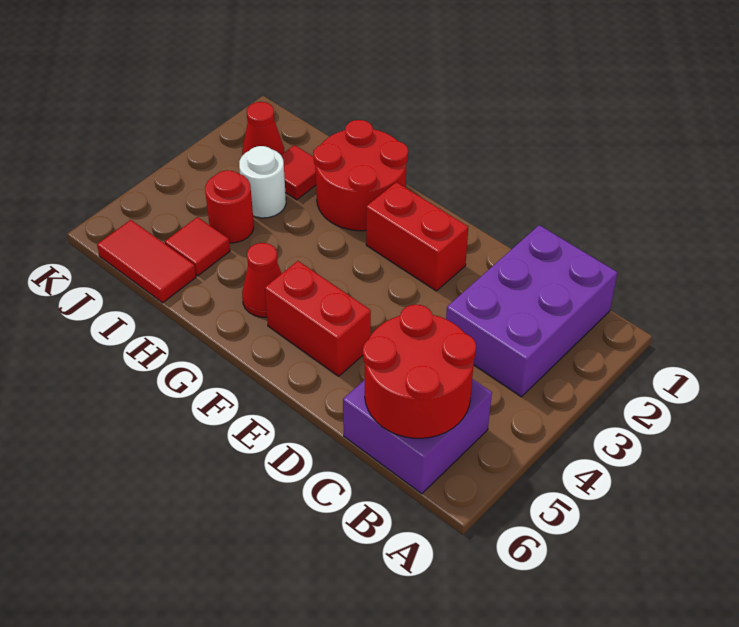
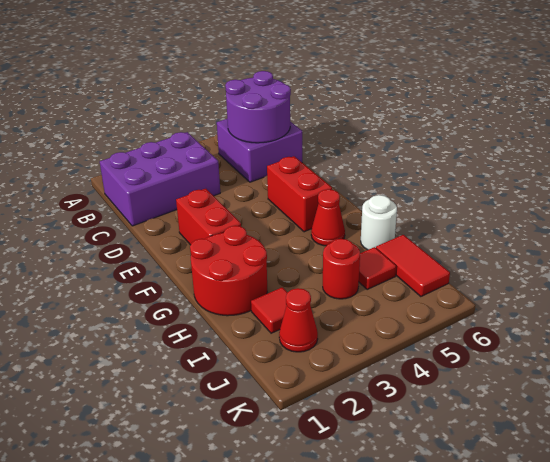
red 2x2 round brick [363,305,476,438] -> purple 2x2 round brick [225,71,291,143]
white 1x1 round brick [239,146,286,218] -> white 1x1 round brick moved to [361,195,397,250]

